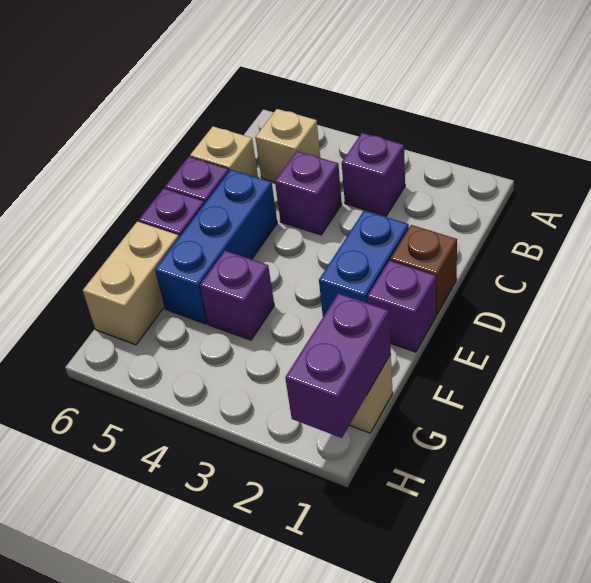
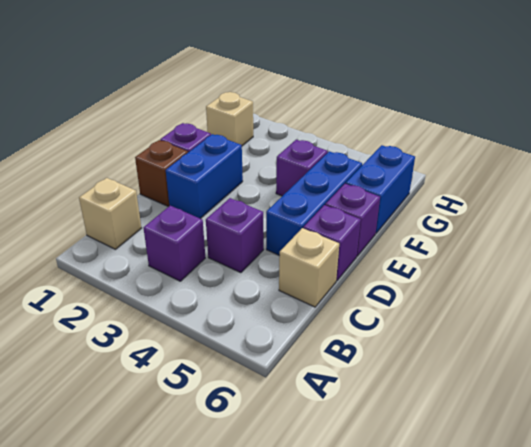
tan 1x1 brick [255,109,320,182] -> tan 1x1 brick moved to [79,178,141,249]
tan 1x2 brick [83,221,179,345] -> blue 1x2 brick [346,145,415,233]
purple 1x2 brick [285,294,391,438] -> none

